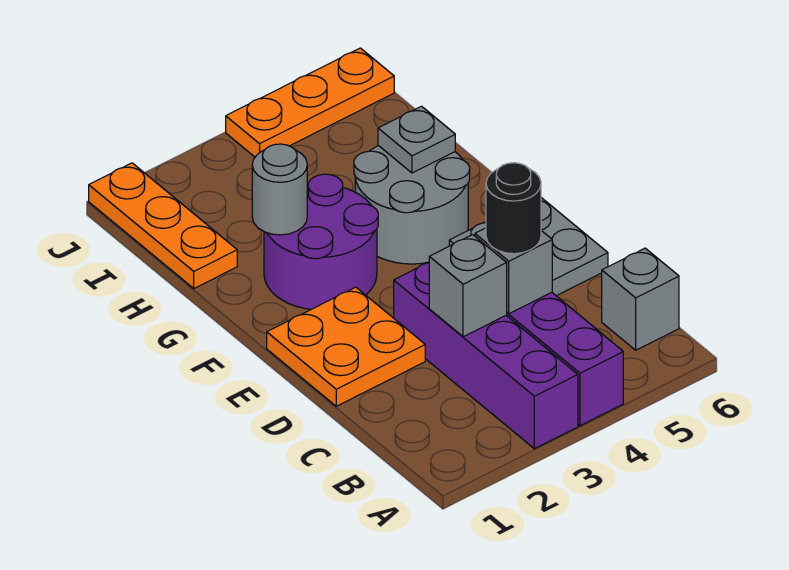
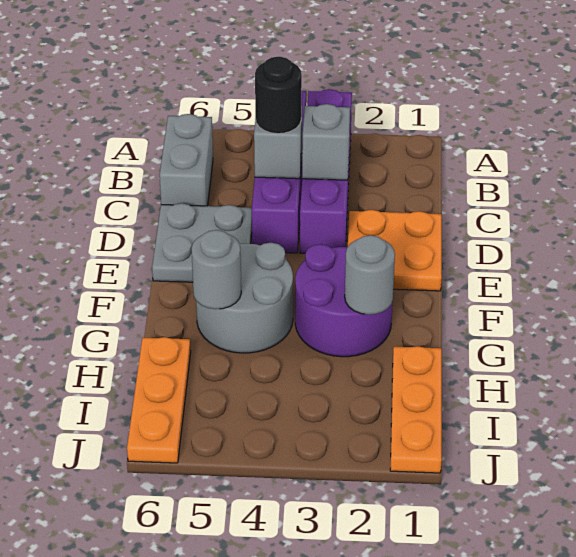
grey 1x1 brick [602,248,679,350] -> grey 1x2 brick [160,114,213,206]
grey 1x1 plate [378,106,455,173] -> grey 1x1 round brick [192,230,241,309]
orange 1x3 plate [226,48,394,157] -> orange 1x3 plate turned to [127,337,191,463]

